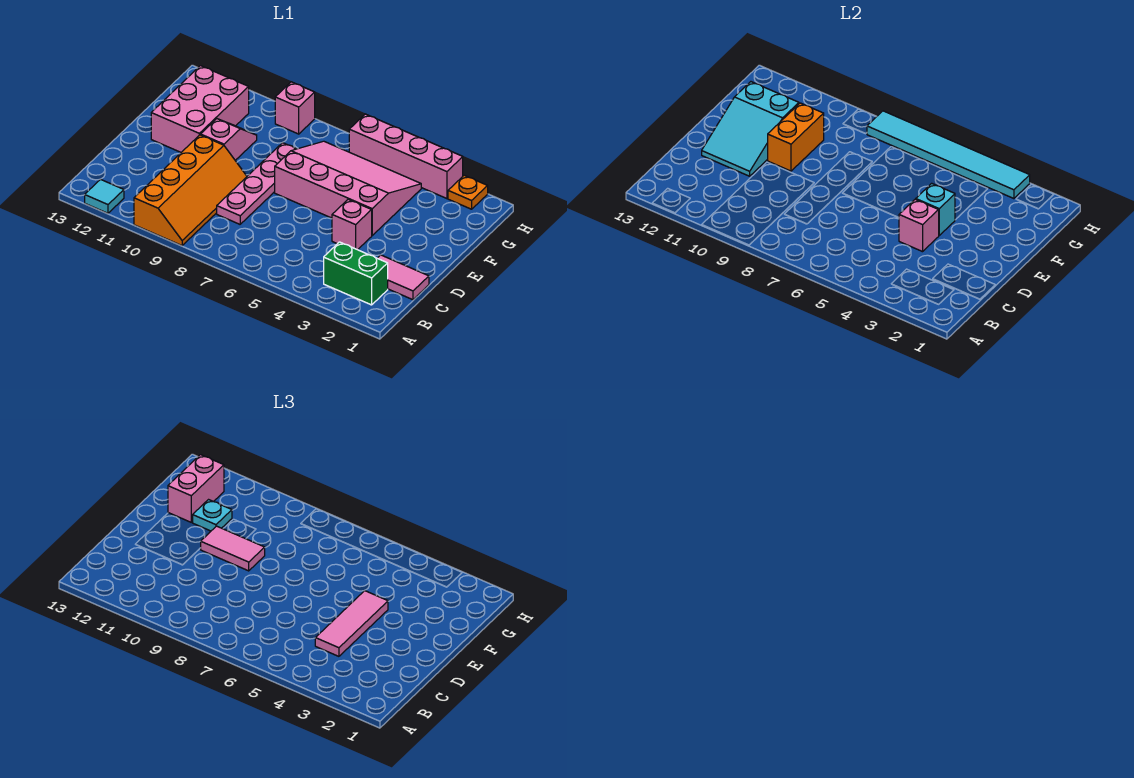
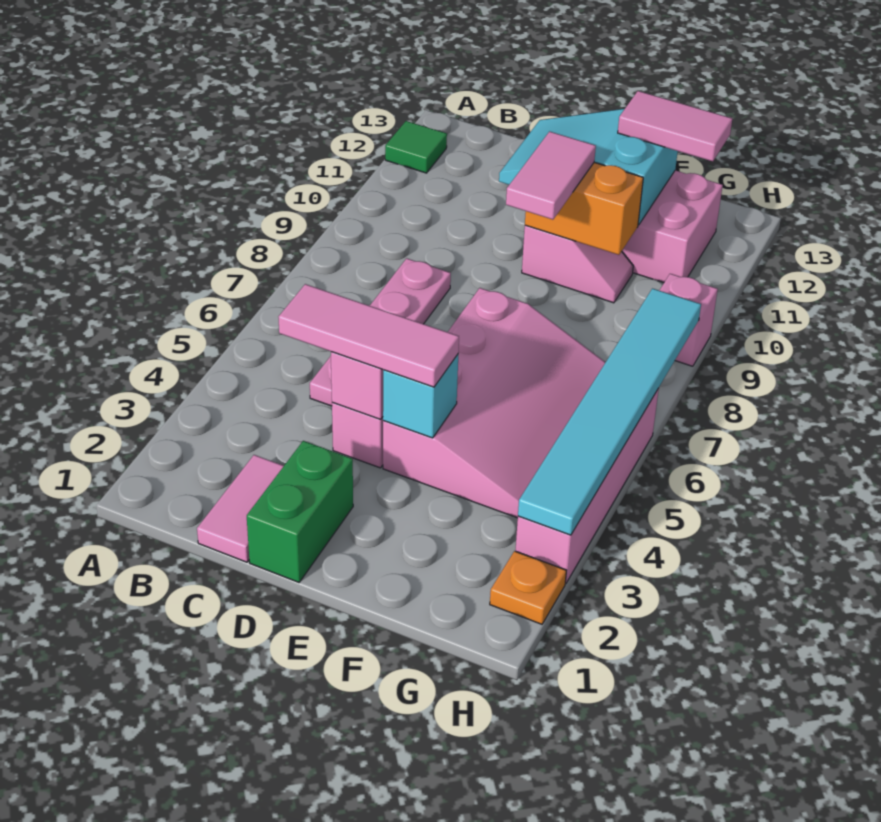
orange 2x4 slope [134,135,247,245] -> none
cyan 1x1 tile [85,179,124,213] -> green 1x1 tile [385,121,447,173]
green 1x2 brick [324,242,388,305] -> green 1x2 brick moved to [247,441,353,582]
pink 1x4 plate [217,143,296,224] -> pink 1x4 plate turned to [310,258,451,406]
cyan 1x1 plate [193,500,232,531] -> none
pink 1x2 brick [168,455,224,522] -> pink 1x2 tile [618,91,732,161]

